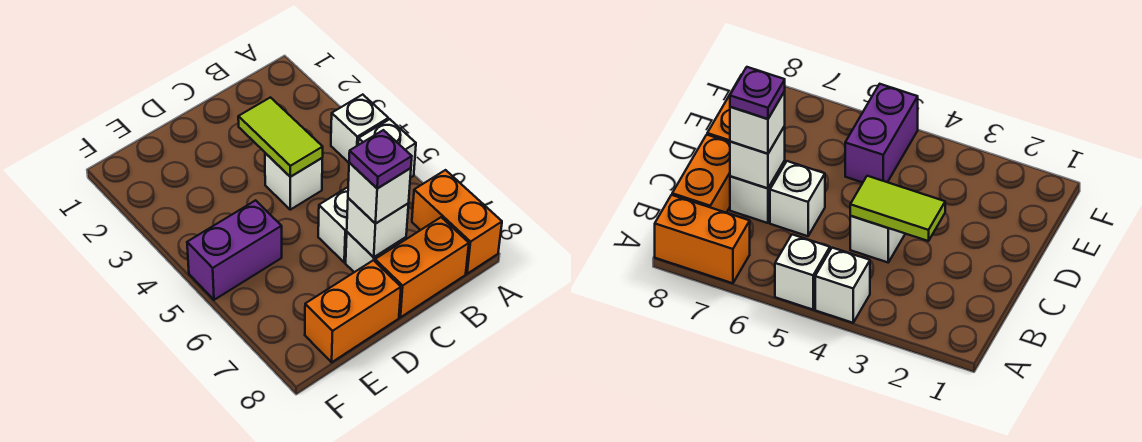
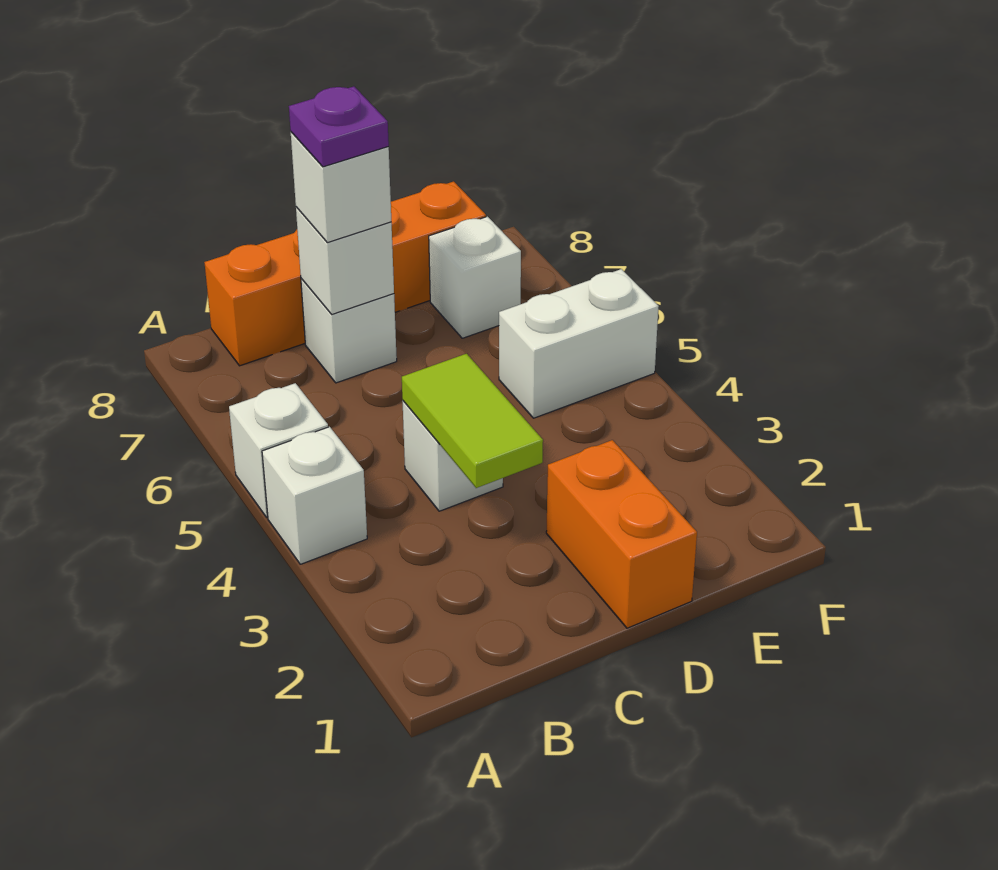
orange 1x2 brick [412,170,502,274] -> orange 1x2 brick moved to [546,440,697,628]
white 1x1 brick [318,187,348,262] -> white 1x1 brick moved to [429,217,521,338]
purple 1x2 brick [187,200,282,300] -> white 1x2 brick [499,269,659,418]

